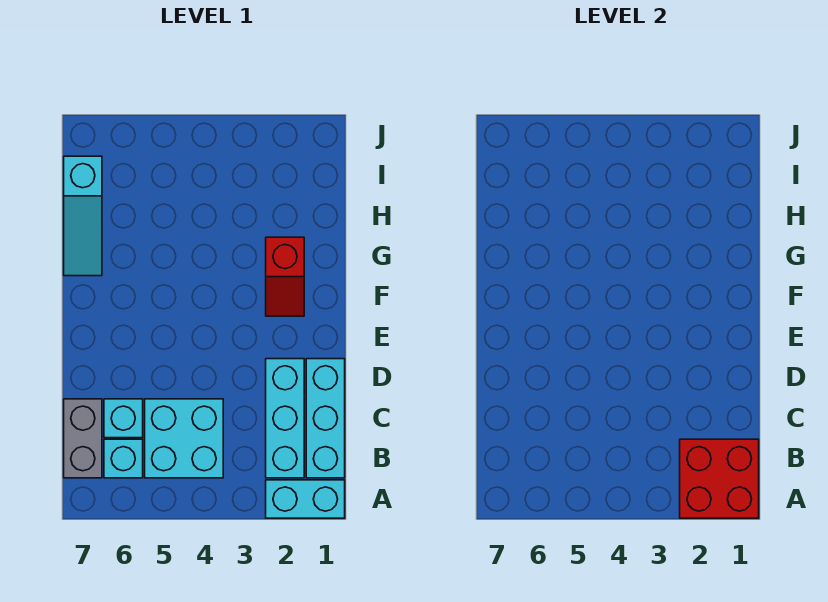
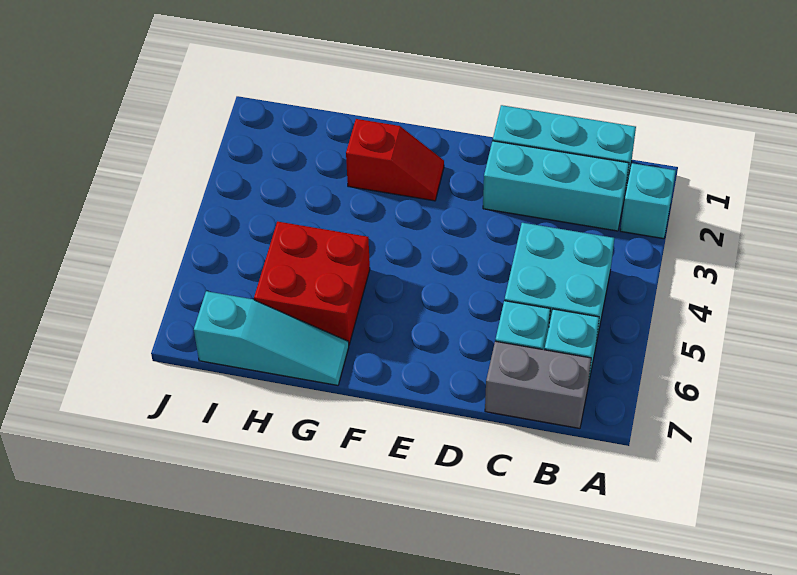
cyan 1x2 brick [266,480,345,518] -> cyan 1x1 brick [620,163,676,239]
red 2x2 brick [680,439,759,518] -> red 2x2 brick moved to [254,222,370,344]

